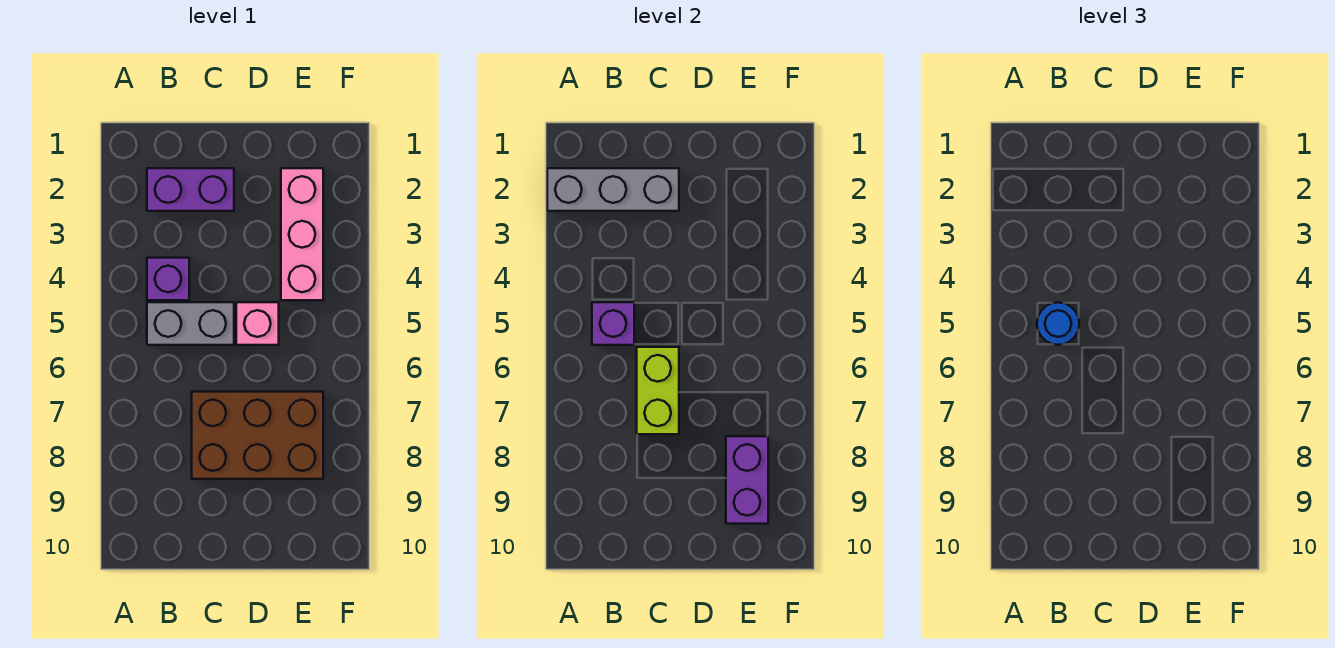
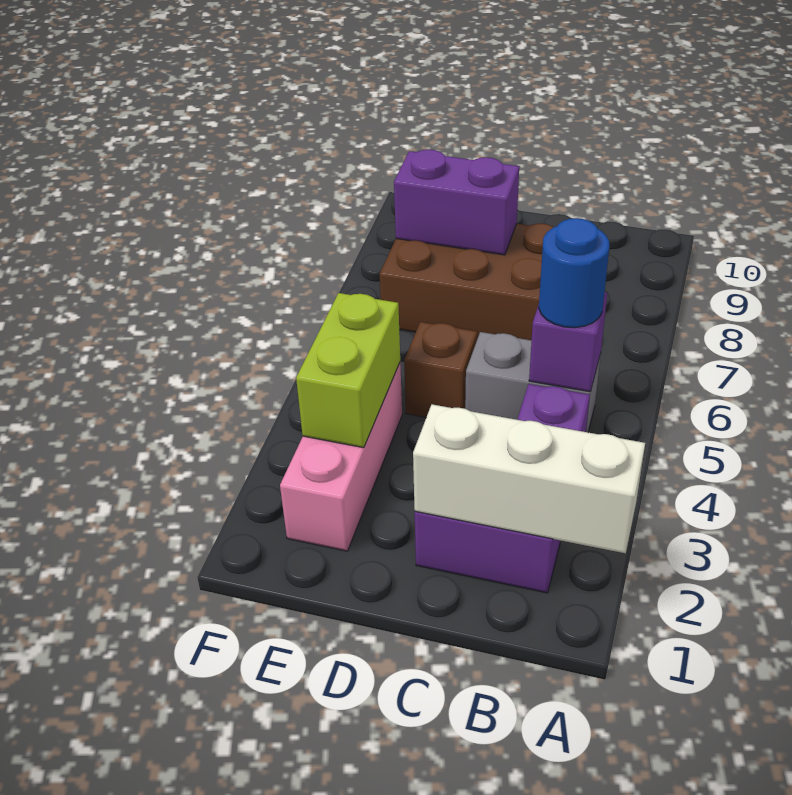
grey 1x3 brick [547,168,679,211] -> white 1x3 brick [413,404,645,553]
lime 1x2 brick [637,347,679,434] -> lime 1x2 brick moved to [296,293,400,448]
pink 1x1 brick [236,302,279,345] -> brown 1x1 brick [404,322,477,417]
purple 1x2 brick [726,436,768,524] -> purple 1x2 brick turned to [394,150,519,255]

